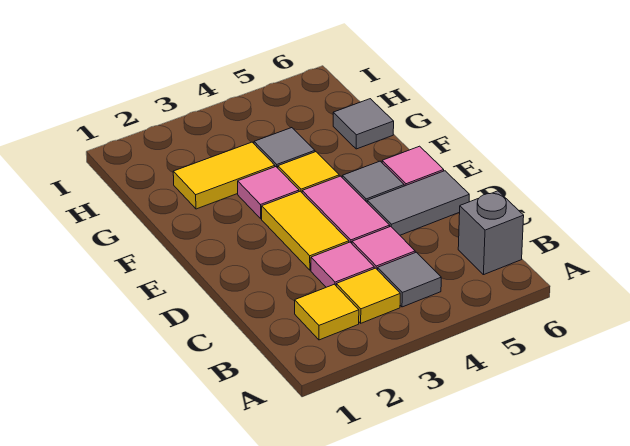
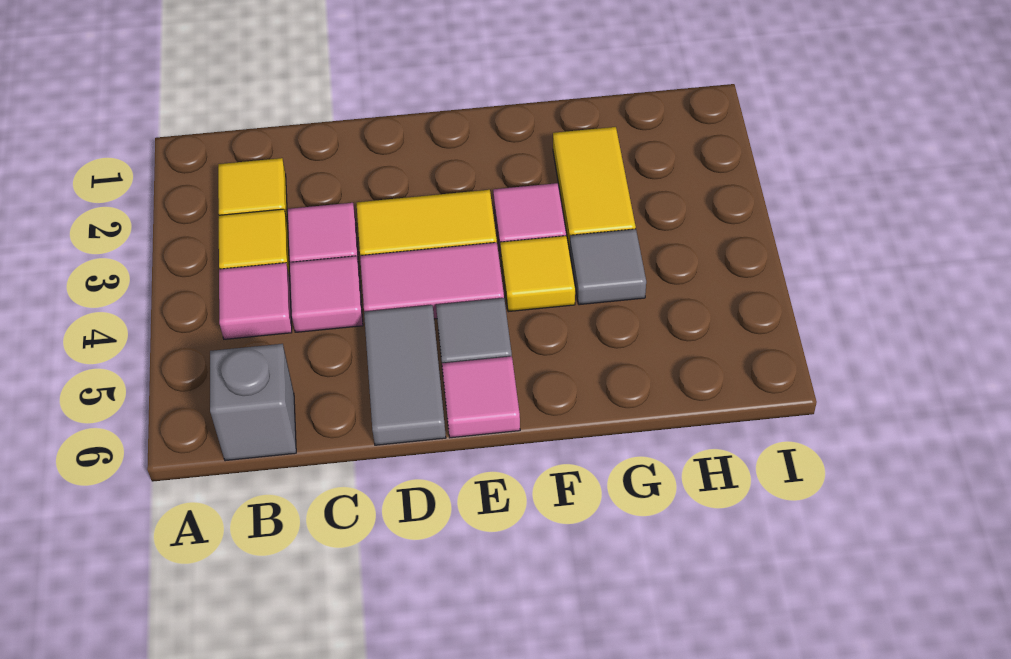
grey 1x1 tile [378,252,441,307] -> pink 1x1 tile [219,263,292,339]
grey 1x1 tile [333,99,394,149] -> none

